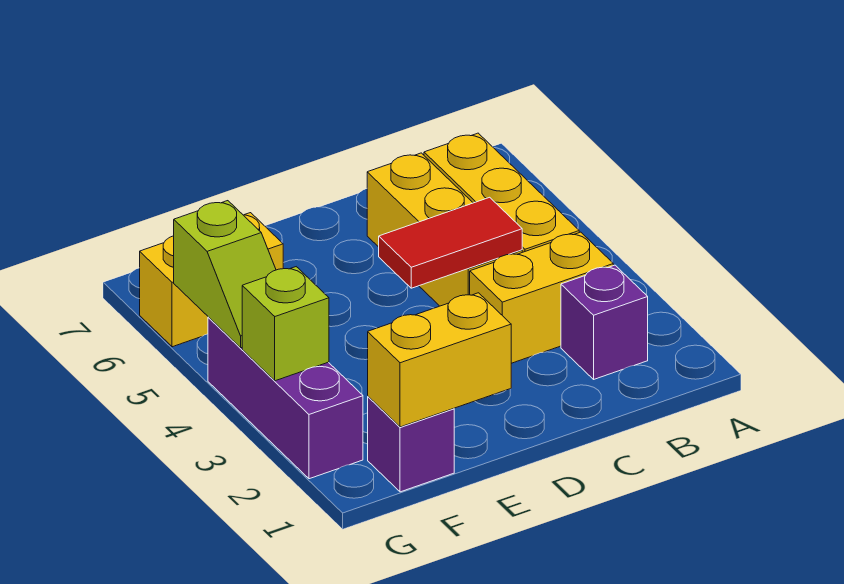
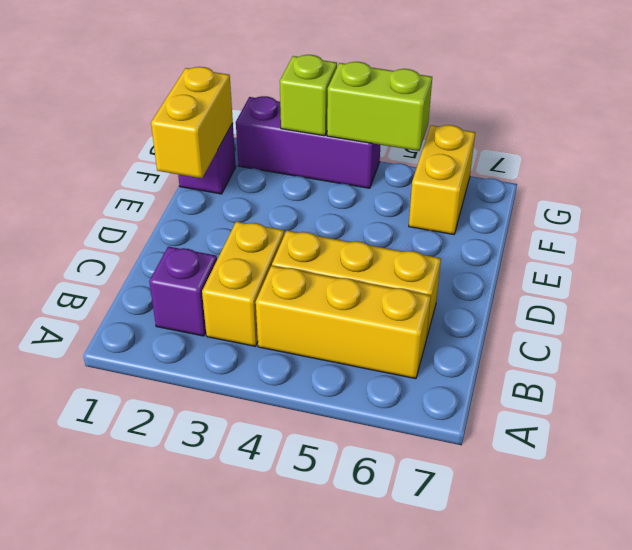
red 1x2 tile [379,197,522,288] -> none
lime 1x2 slope [174,201,276,348] -> lime 1x2 brick [327,62,432,151]

